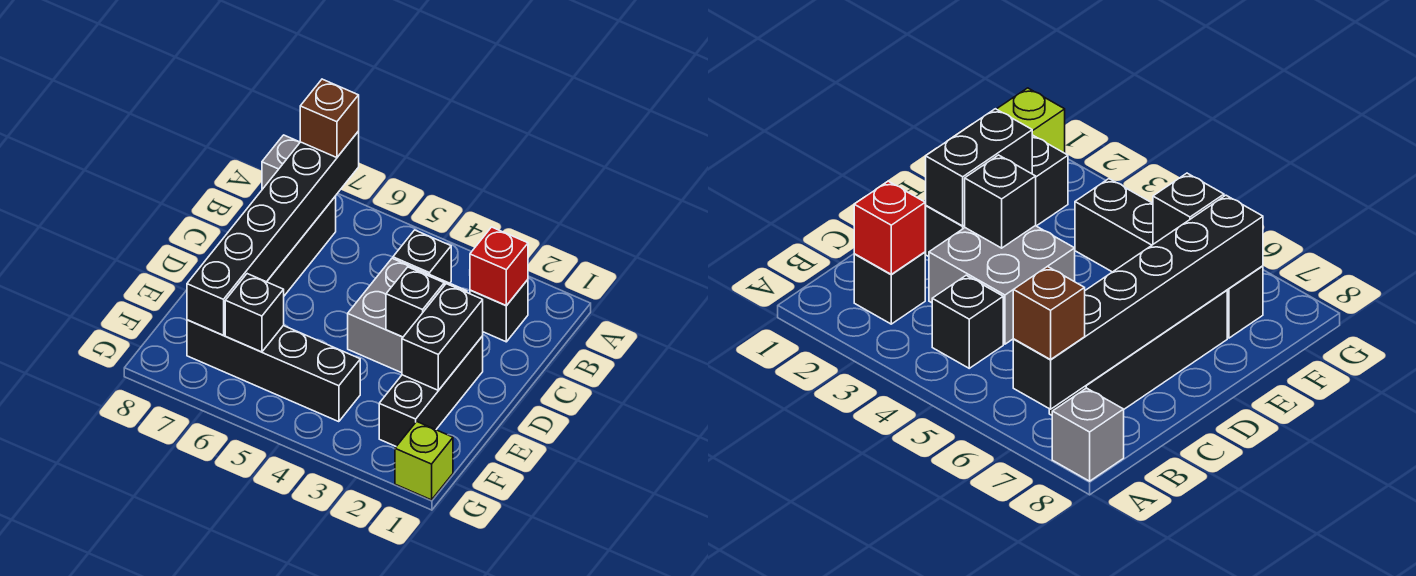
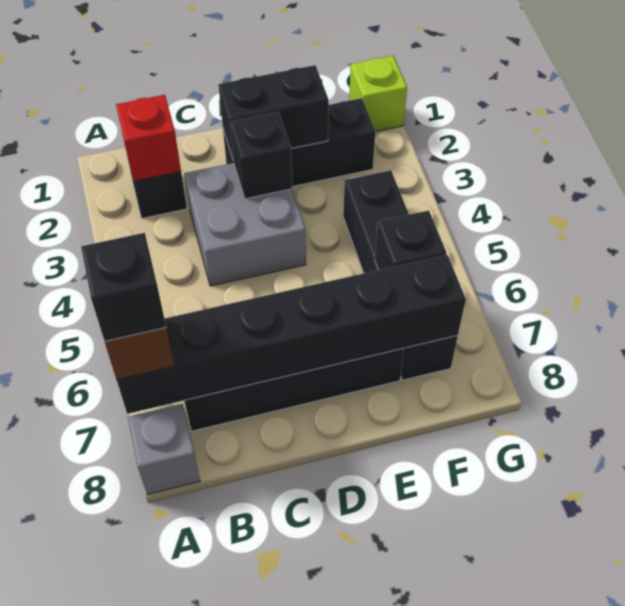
black 1x1 brick [393,230,451,283] -> black 1x1 brick moved to [81,233,166,341]

